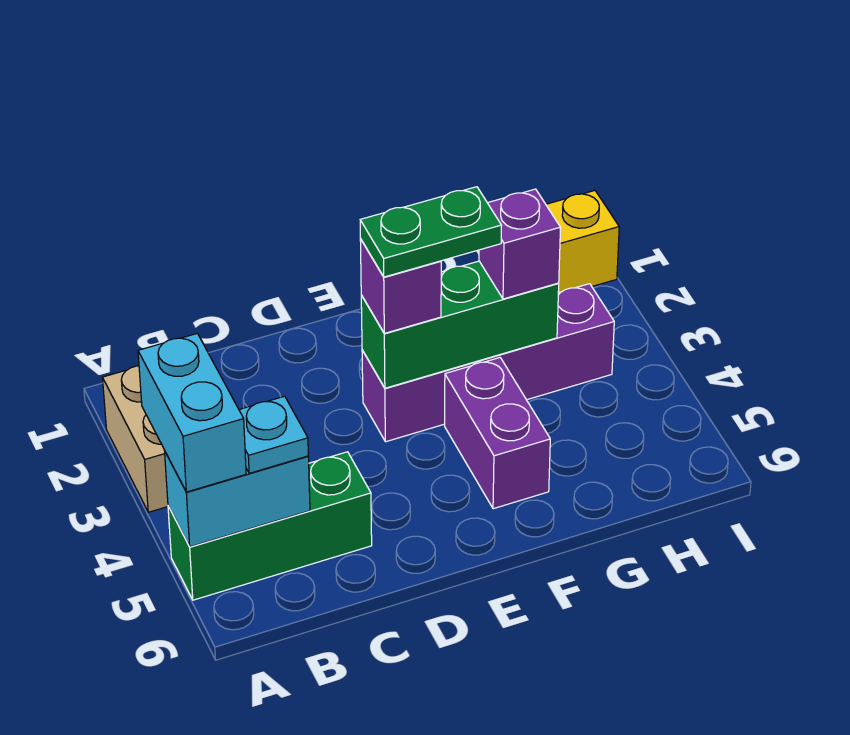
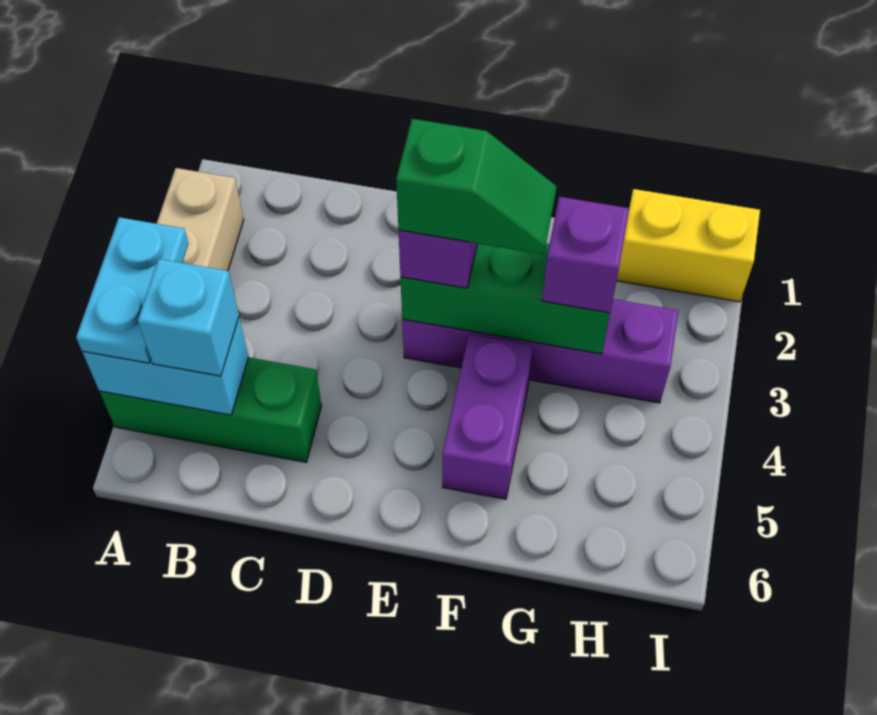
cyan 1x2 brick [138,333,246,492] -> cyan 1x2 plate [76,217,188,363]
cyan 1x1 plate [239,396,308,473] -> cyan 1x1 brick [138,259,239,376]
green 1x2 plate [360,187,502,277] -> green 1x2 slope [396,119,556,255]

